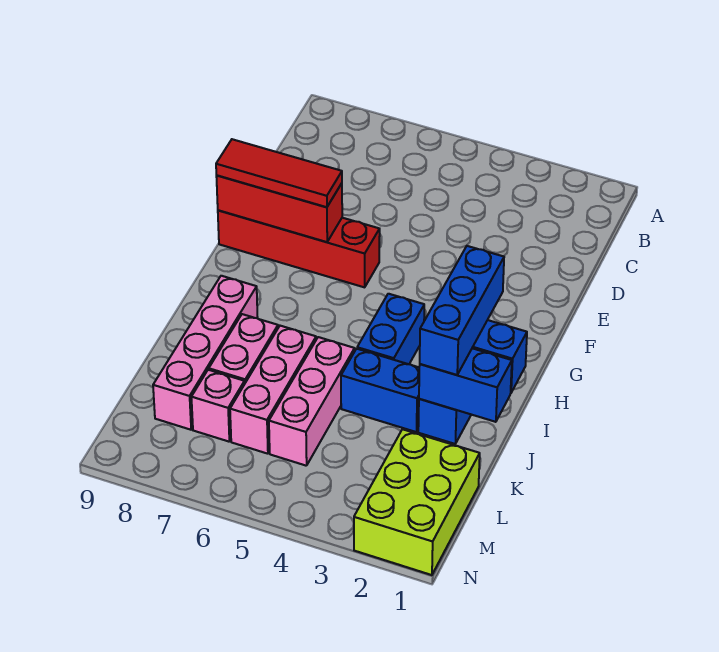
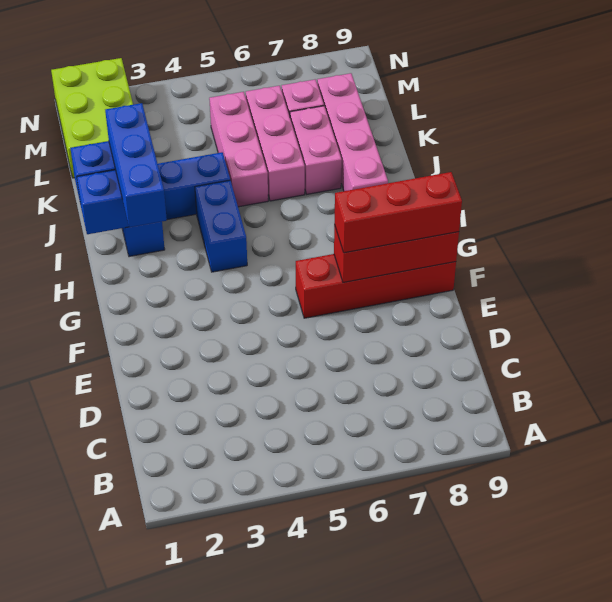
red 1x3 tile [216,139,342,207] -> red 1x3 brick [334,172,462,253]

